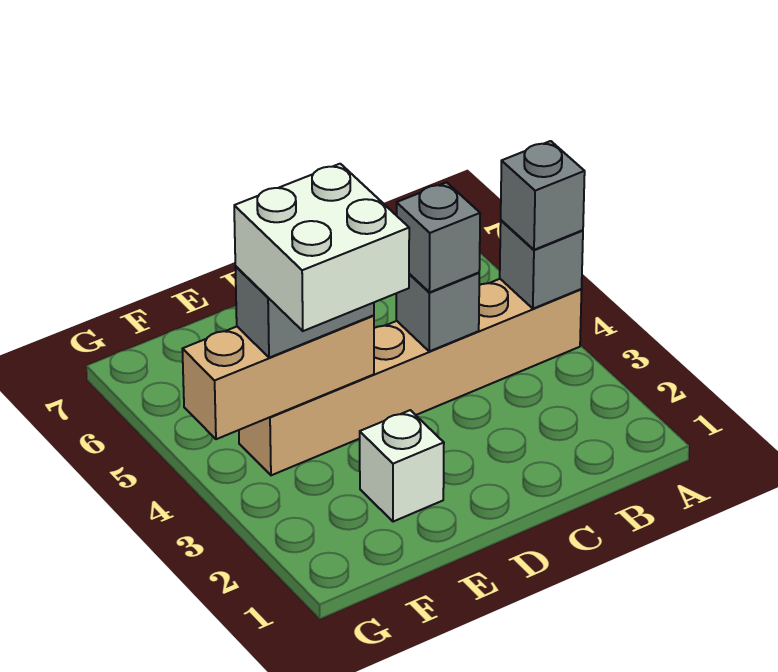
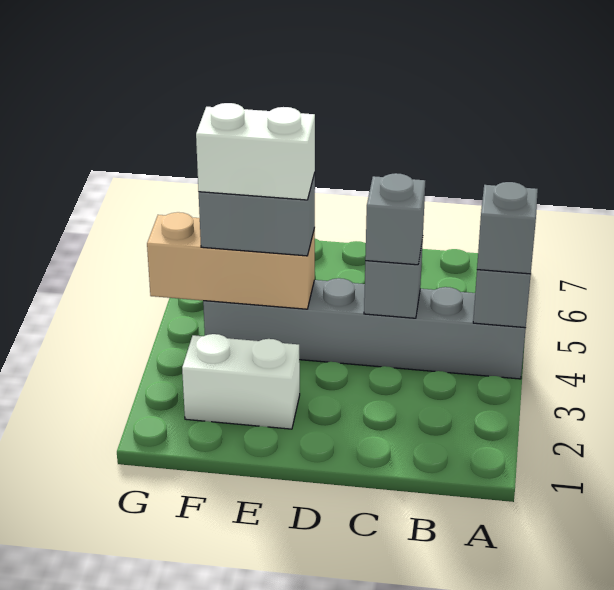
tan 1x6 brick [239,279,582,475] -> grey 1x6 brick [203,278,526,379]
white 1x1 brick [360,410,444,522] -> white 1x2 brick [182,334,300,429]
white 2x2 brick [234,164,409,331] -> white 1x2 brick [196,103,315,200]

